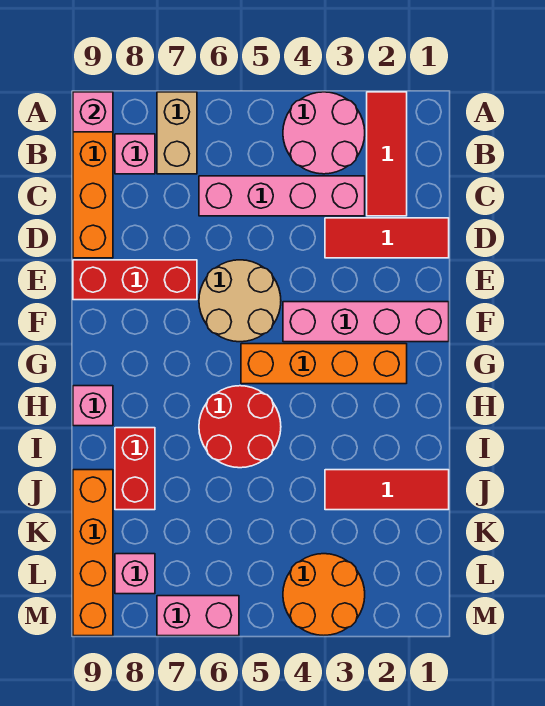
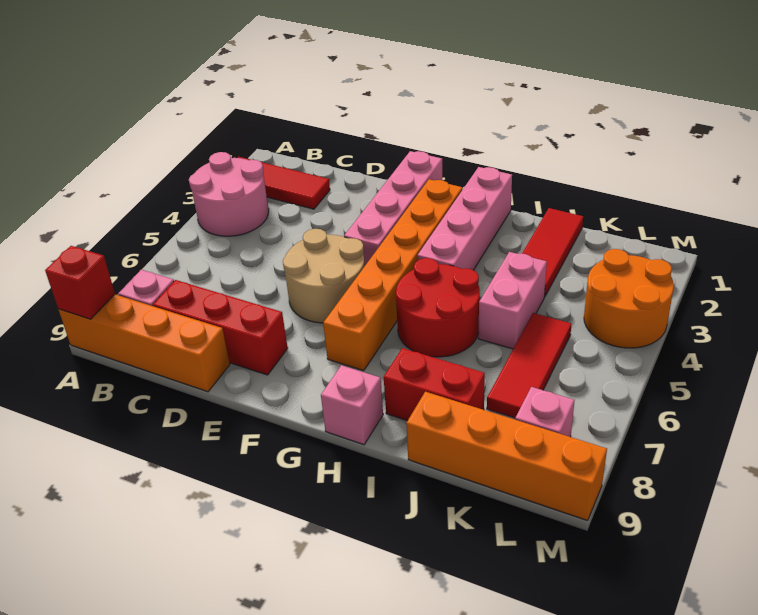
tan 1x2 brick [157,92,197,174] -> none
pink 1x1 brick [73,92,113,132] -> red 1x1 brick [45,246,115,319]
pink 1x4 brick [199,176,365,216] -> pink 1x4 brick moved to [417,167,512,270]
red 1x3 tile [325,218,449,258] -> red 1x3 tile moved to [487,313,571,418]
red 1x3 brick [73,260,197,300] -> red 1x3 brick turned to [153,280,288,375]
orange 1x4 brick [241,344,407,384] -> orange 1x6 brick [323,179,462,371]
pink 1x2 brick [157,596,239,636] -> pink 1x2 brick moved to [478,252,547,349]

